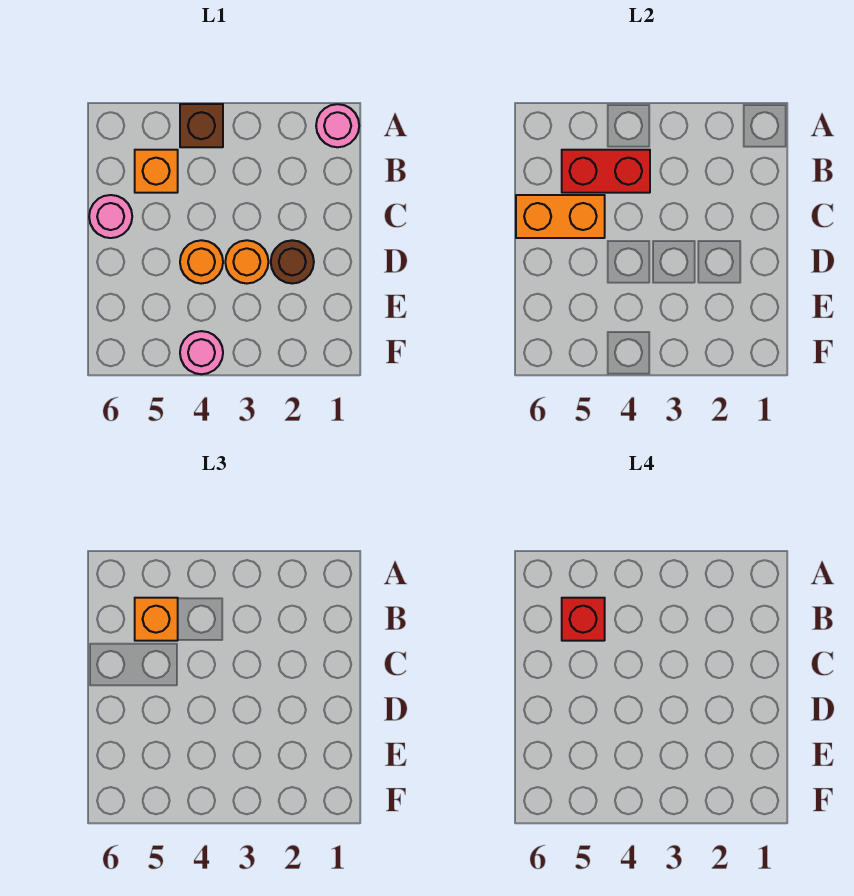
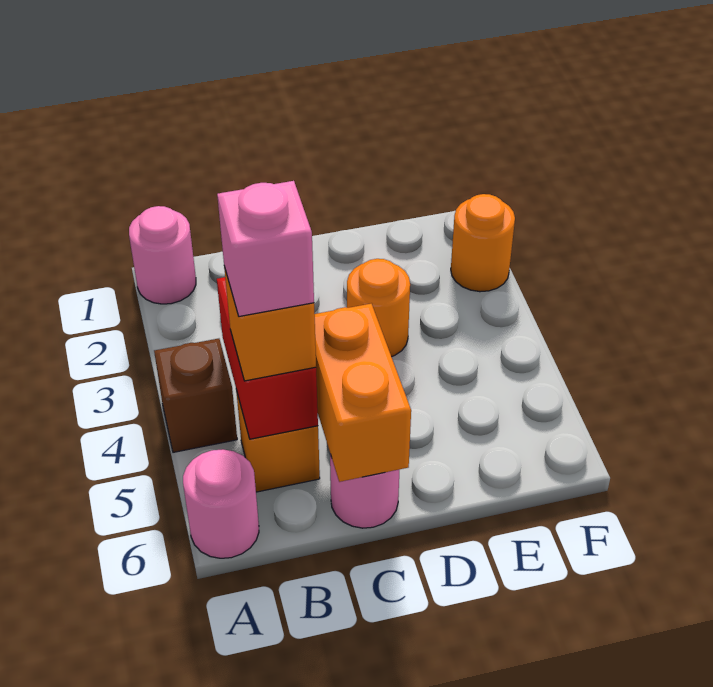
red 1x1 brick [562,598,605,641] -> pink 1x1 brick [217,181,314,316]
brown 1x1 round brick [271,240,314,284] -> none
orange 1x1 round brick [180,240,223,284] -> orange 1x1 round brick moved to [451,194,515,292]
pink 1x1 round brick [180,331,223,374] -> pink 1x1 round brick moved to [183,449,259,558]

